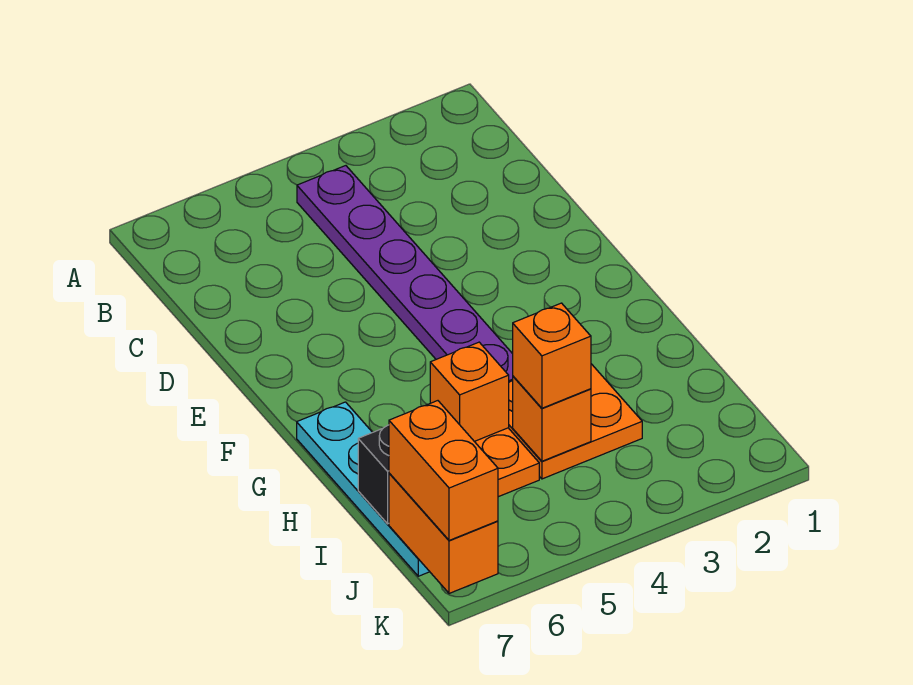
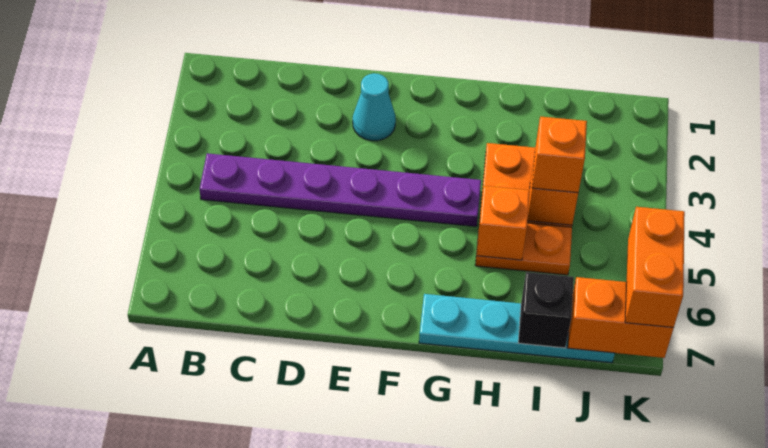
none -> cyan 1x1 cone [353,73,396,141]
orange 1x2 brick [389,401,498,540] -> orange 1x2 brick turned to [625,207,685,328]

